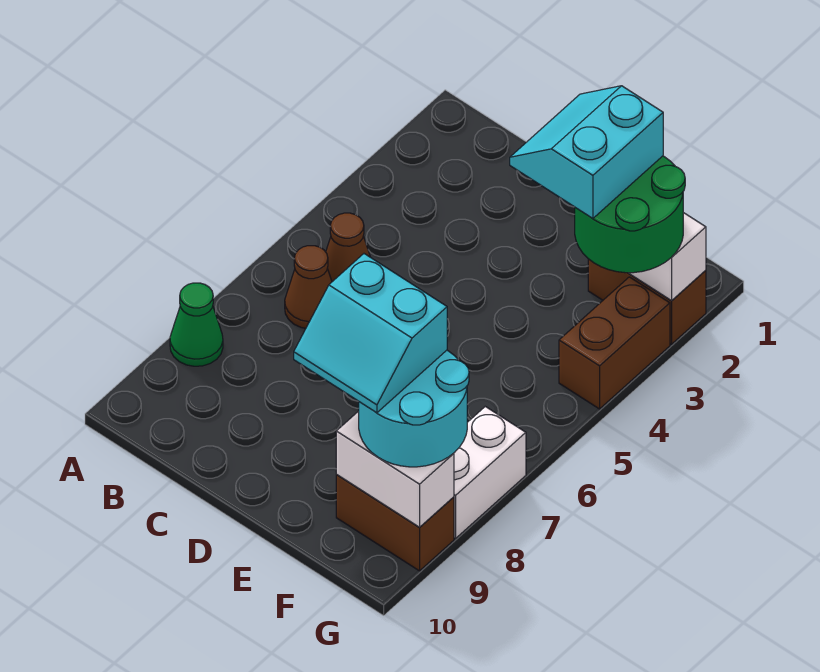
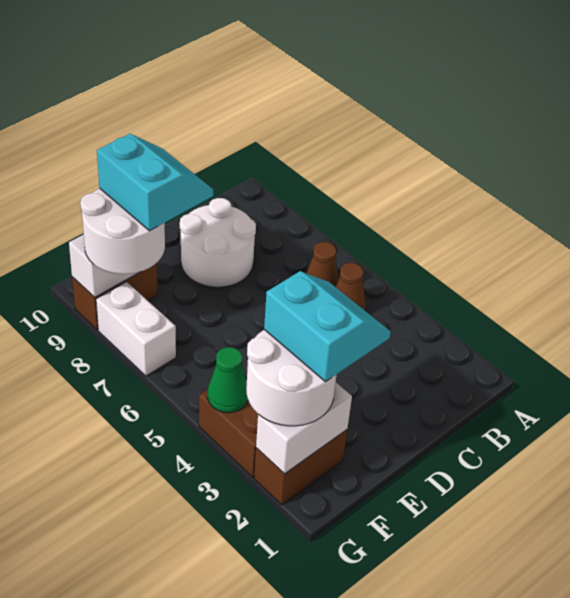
green 1x1 cone [170,283,223,366] -> green 1x1 cone moved to [208,347,248,413]
none -> white 2x2 round brick [180,198,256,287]
cyan 2x2 slope [294,254,447,413] -> cyan 2x2 slope turned to [97,134,213,231]
green 2x2 round brick [575,156,685,273] -> white 2x2 round brick [246,330,337,426]
cyan 2x2 round brick [359,350,469,467] -> white 2x2 round brick [80,188,165,274]

